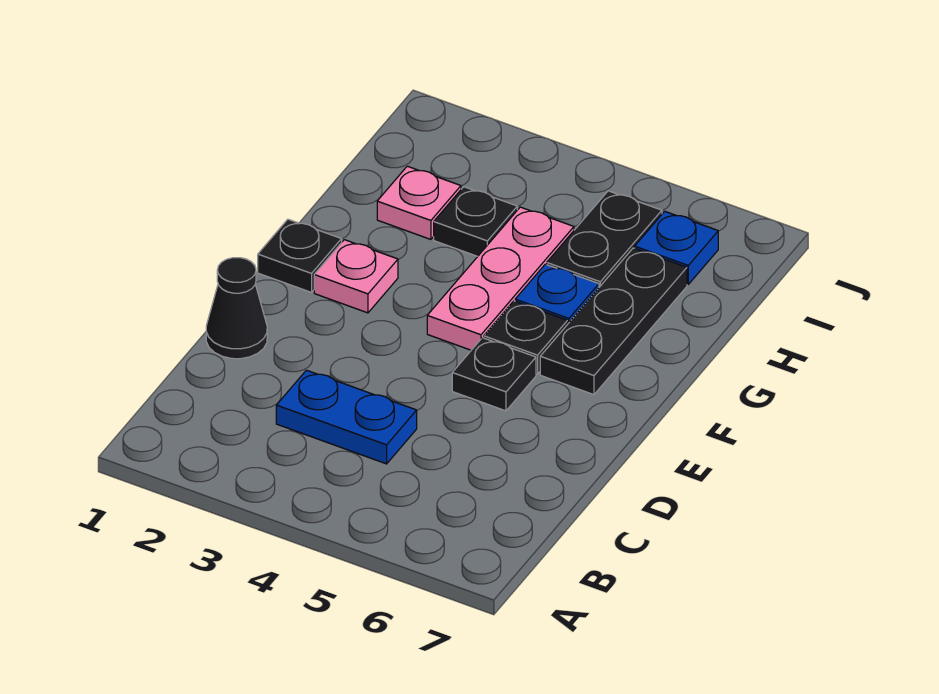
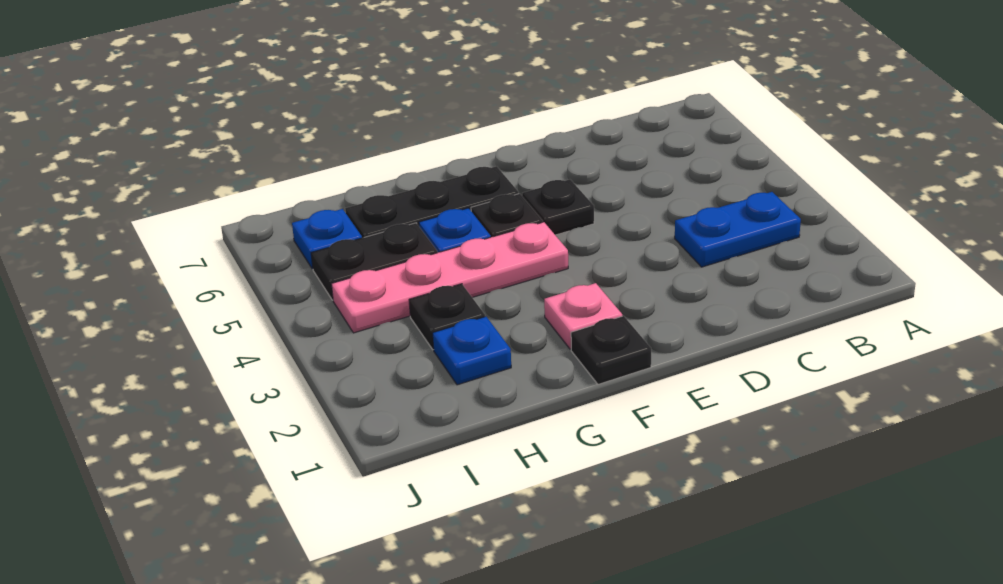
blue 1x2 plate [276,370,417,464] -> blue 1x2 plate turned to [675,192,801,267]
black 1x1 cone [206,258,267,359] -> none
pink 1x3 plate [427,207,574,350] -> pink 1x4 plate [331,222,568,333]
pink 1x1 plate [377,166,461,239] -> blue 1x1 plate [433,317,511,385]

